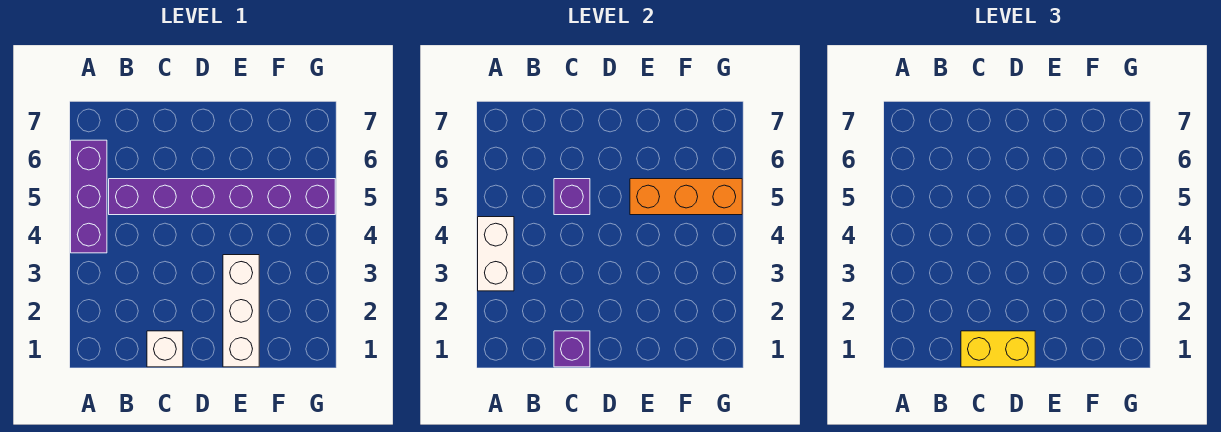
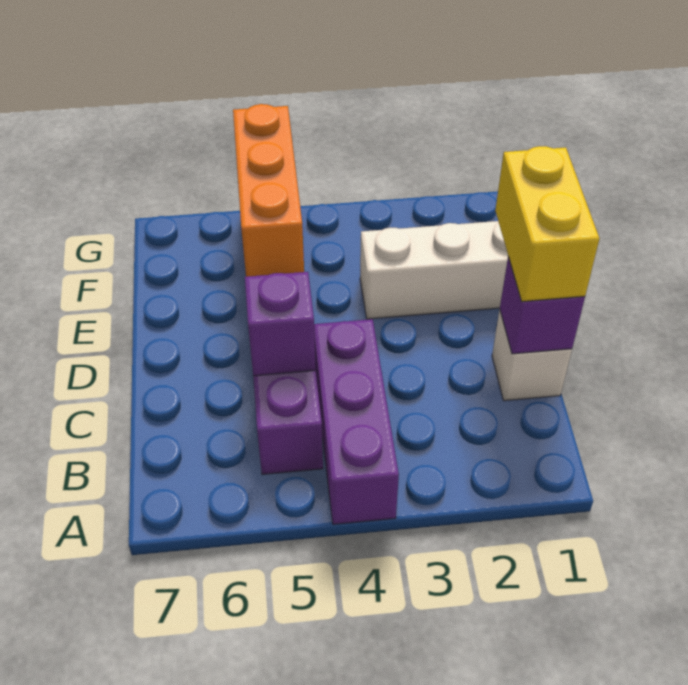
white 1x2 brick [478,217,514,291] -> none
purple 1x3 brick [71,140,107,253] -> purple 1x3 brick turned to [314,319,399,524]

